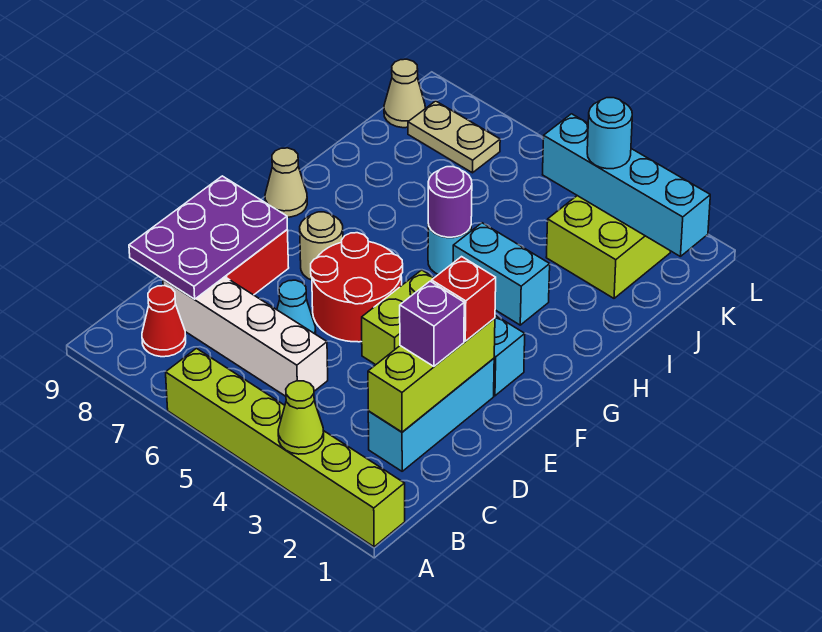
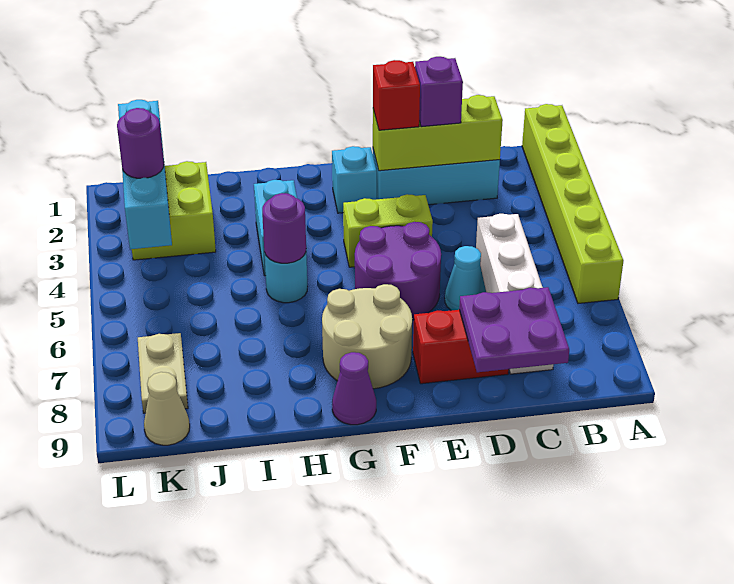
lime 1x1 cone [278,381,324,454] -> none
red 1x1 cone [142,286,186,357] -> none
purple 2x3 plate [129,176,287,299] -> purple 2x2 plate [459,287,569,372]
red 2x2 round brick [311,233,403,342] -> purple 2x2 round brick [355,222,441,320]
tan 1x1 round brick [300,212,343,280] -> tan 2x2 round brick [322,284,412,389]
tan 1x1 cone [265,148,307,217] -> purple 1x1 cone [332,352,376,425]
cyan 1x1 round brick [587,98,632,169] -> purple 1x1 round brick [117,108,164,178]

